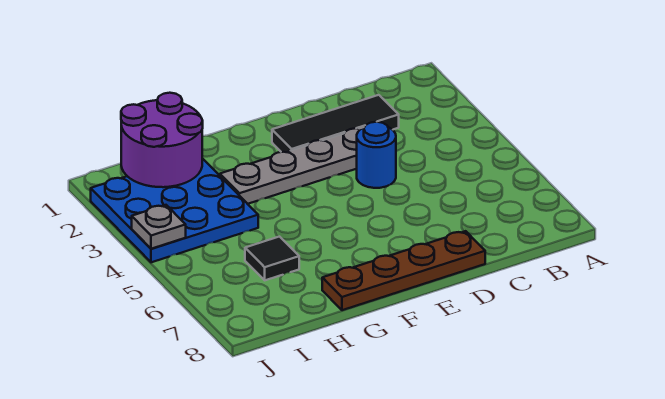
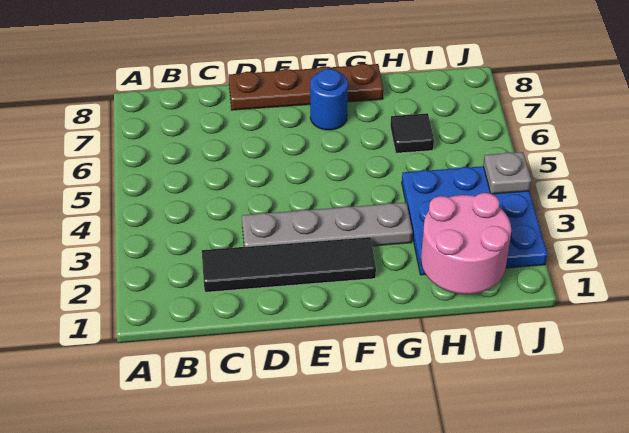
black 1x3 tile [272,95,399,152] -> black 1x4 tile [202,237,376,292]
blue 1x1 round brick [357,122,396,188] -> blue 1x1 round brick moved to [310,69,348,130]
purple 2x2 round brick [121,93,203,187] -> pink 2x2 round brick [421,193,511,294]

